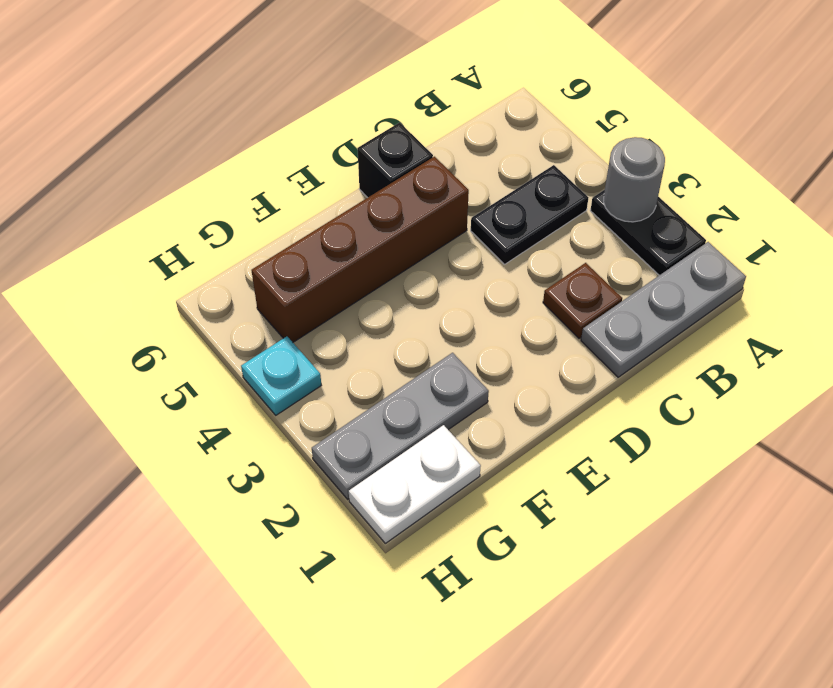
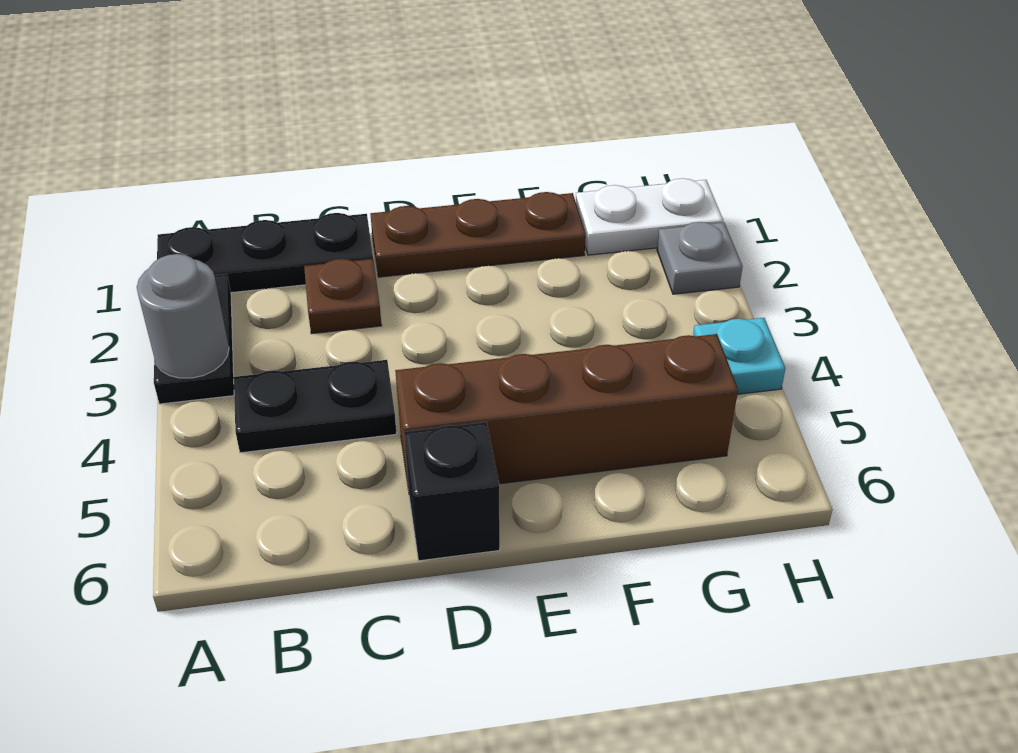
grey 1x3 plate [581,242,746,377] -> black 1x3 plate [157,213,373,293]
none -> brown 1x3 plate [370,192,586,277]
grey 1x3 plate [312,353,489,499] -> grey 1x1 plate [657,222,743,294]

